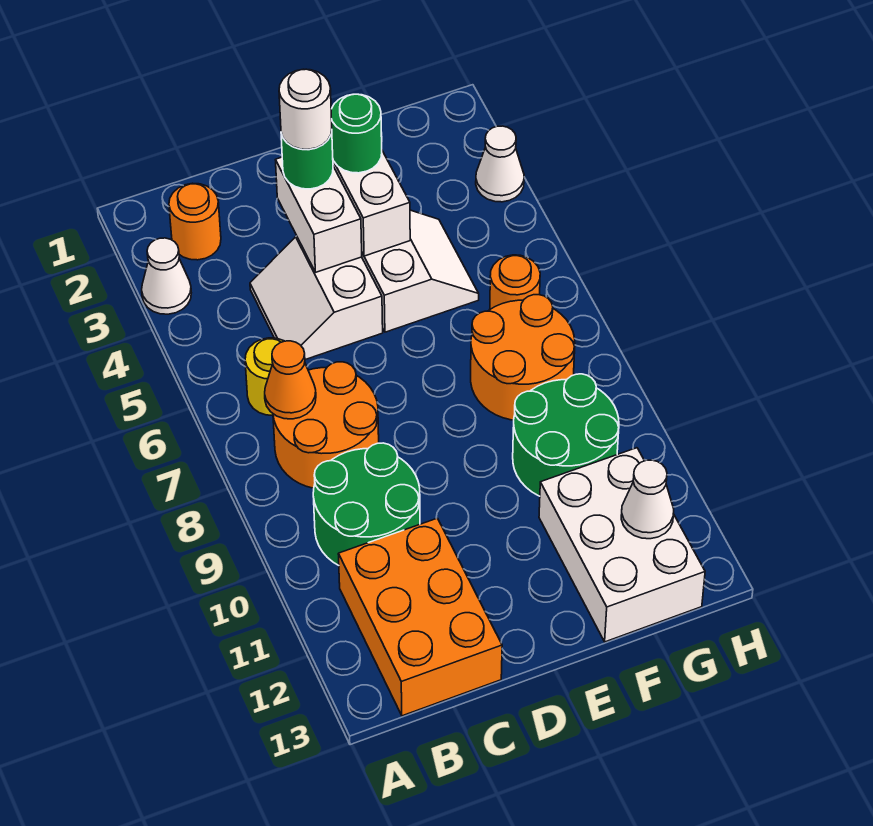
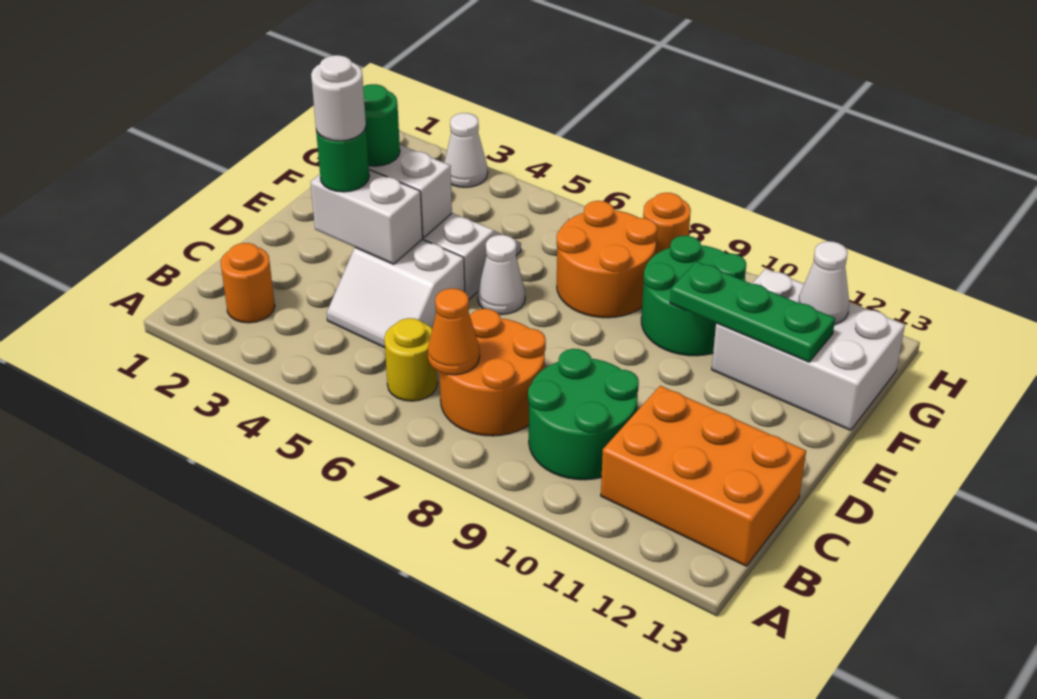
white 1x1 cone [142,238,191,314] -> white 1x1 cone moved to [478,235,525,315]
none -> green 1x3 plate [670,261,835,362]
orange 1x1 round brick [490,255,540,309] -> orange 1x1 round brick moved to [643,193,691,255]

